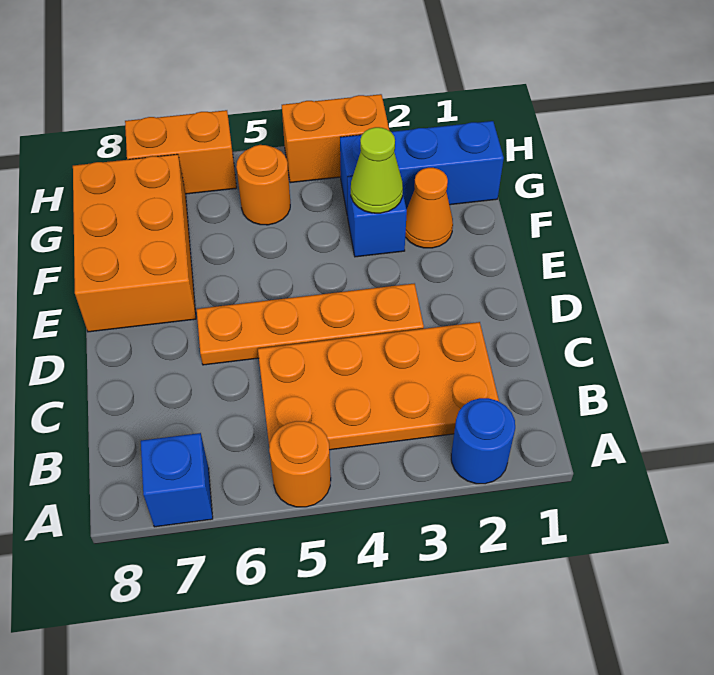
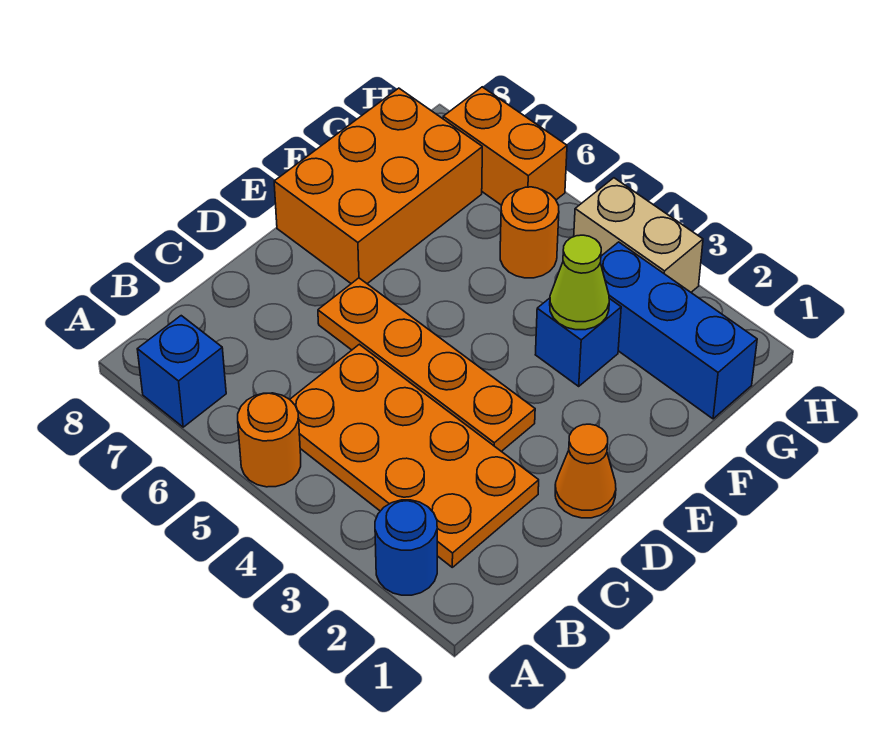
orange 1x1 cone [405,168,453,248] -> orange 1x1 cone moved to [555,424,616,518]
orange 1x2 brick [282,94,389,183] -> tan 1x2 brick [574,178,703,292]

